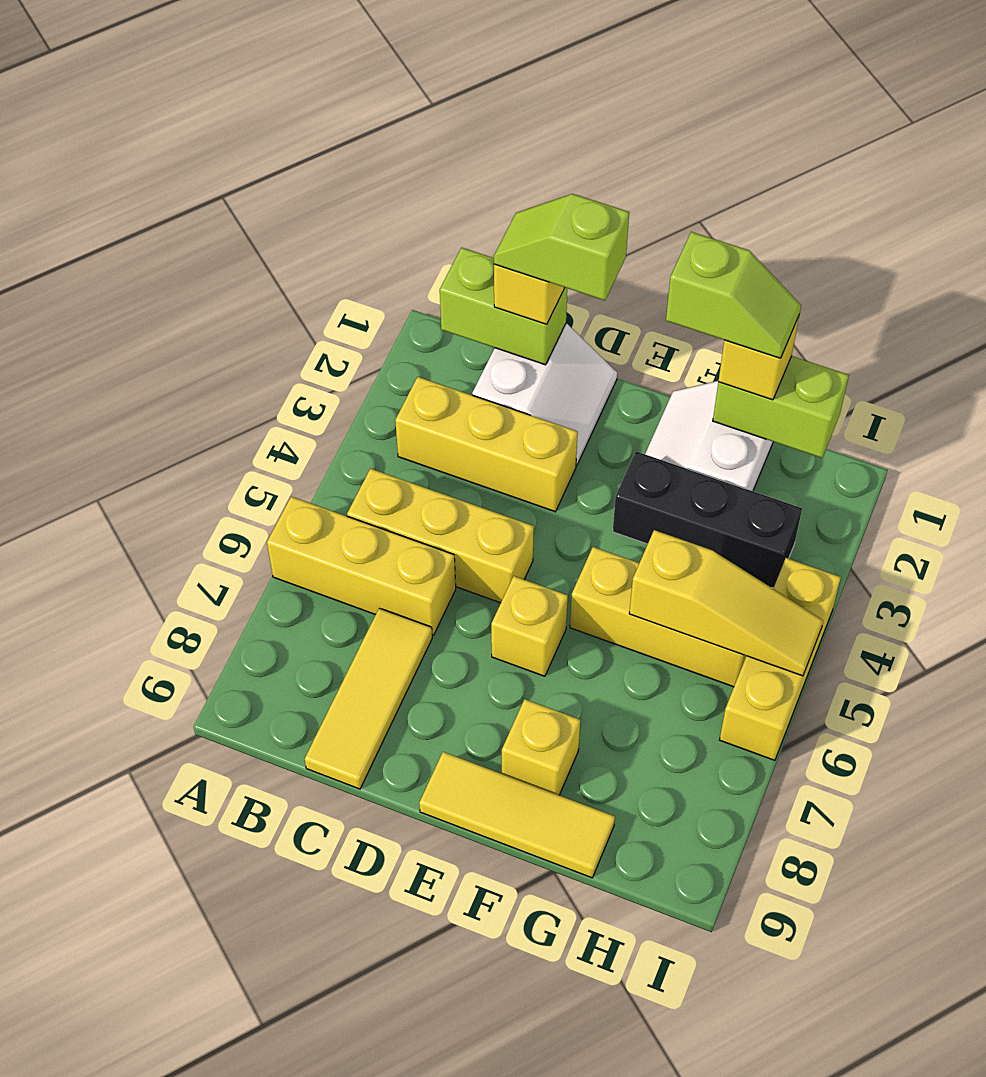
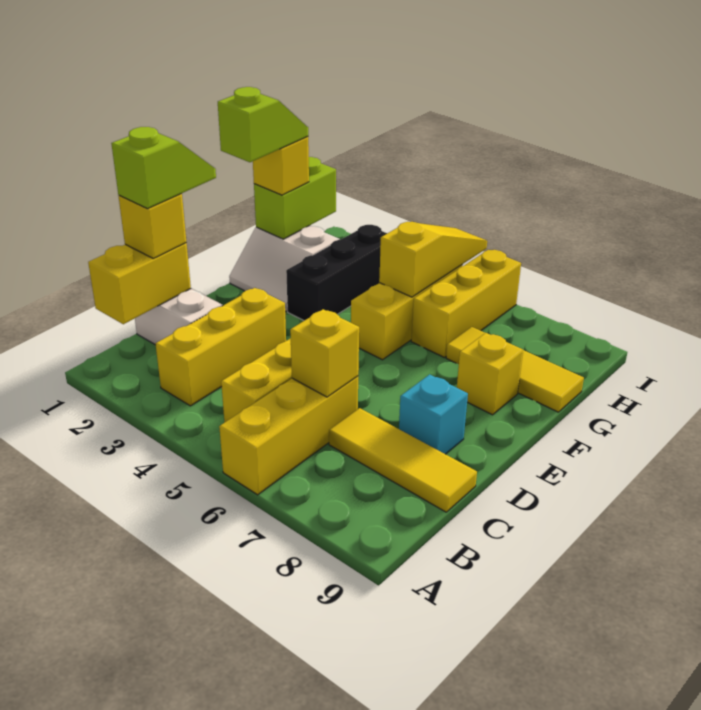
lime 1x2 brick [440,248,567,365] -> yellow 1x2 brick [88,243,191,324]
lime 1x2 slope [494,194,629,300] -> lime 1x2 slope turned to [111,127,216,209]
none -> cyan 1x1 brick [399,374,468,454]
yellow 1x1 brick [491,576,568,676] -> yellow 1x1 brick moved to [290,309,359,397]
yellow 1x3 tile [419,752,615,878] -> yellow 1x3 tile turned to [446,327,584,412]
yellow 1x3 brick [720,558,841,760] -> yellow 1x3 brick turned to [411,250,521,357]

